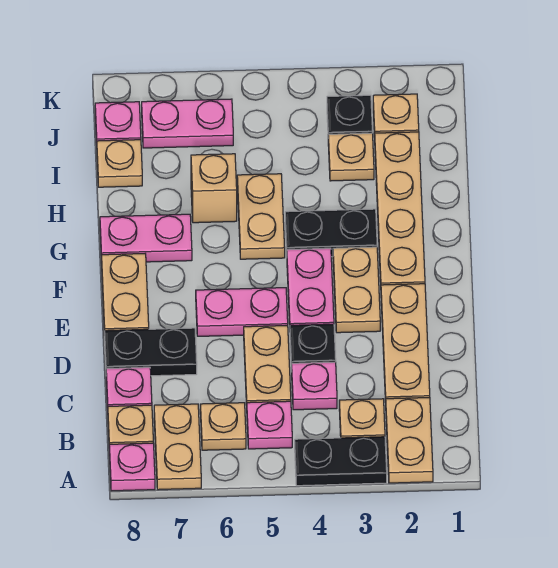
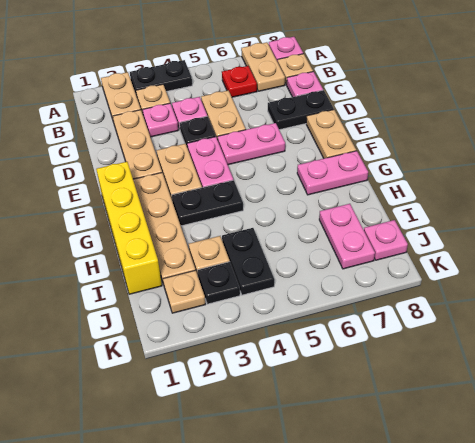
pink 1x1 plate [247,401,292,449] -> pink 1x1 plate moved to [142,103,178,137]
tan 1x1 plate [200,403,246,450] -> red 1x1 plate [222,66,257,97]
none -> yellow 1x4 brick [96,162,162,294]
tan 1x2 plate [237,174,285,259] -> none
tan 1x1 brick [191,154,237,223] -> none
none -> black 1x2 plate [222,228,274,295]
tan 1x1 plate [97,140,142,187] -> none
pink 1x2 plate [142,99,233,148] -> pink 1x2 plate turned to [319,204,375,269]

